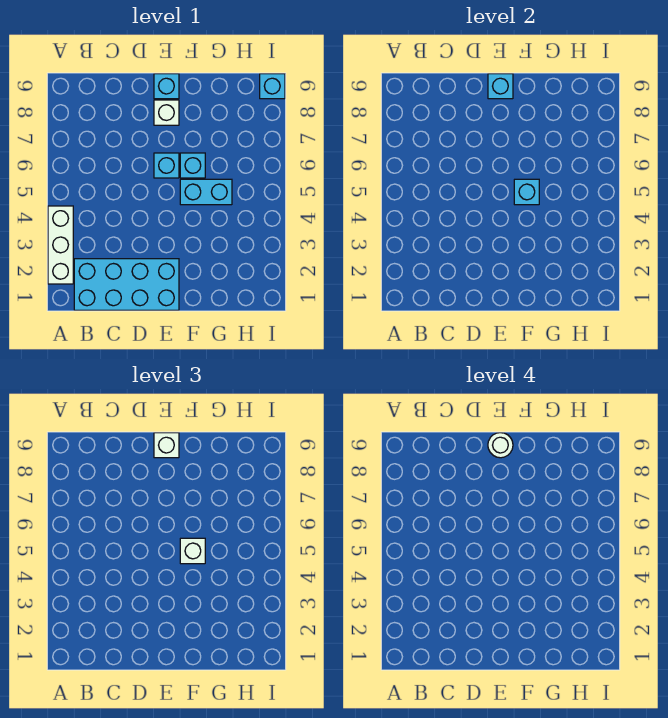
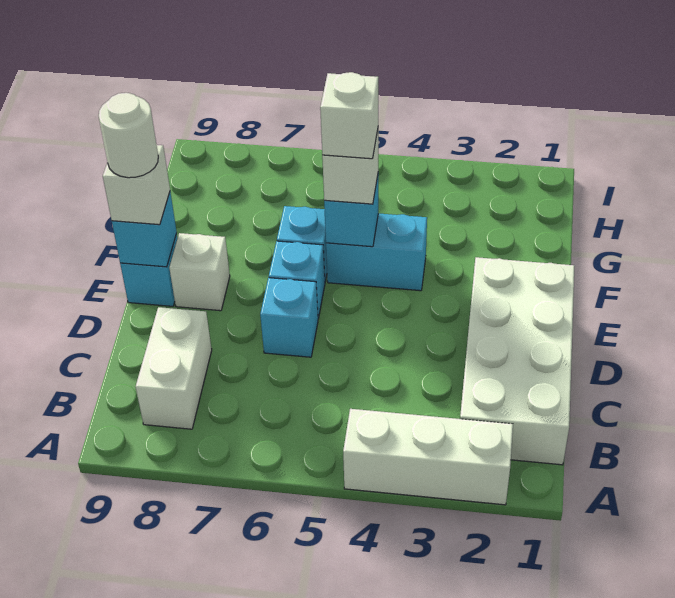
cyan 2x4 brick [74,259,179,310] -> white 2x4 brick [460,257,574,465]
none -> white 1x2 brick [136,307,212,429]
cyan 1x2 brick [180,179,232,205] -> cyan 1x2 brick turned to [326,213,427,291]
none -> white 1x1 brick [320,72,378,159]
cyan 1x1 brick [260,74,285,99] -> cyan 1x1 brick moved to [260,278,318,357]

